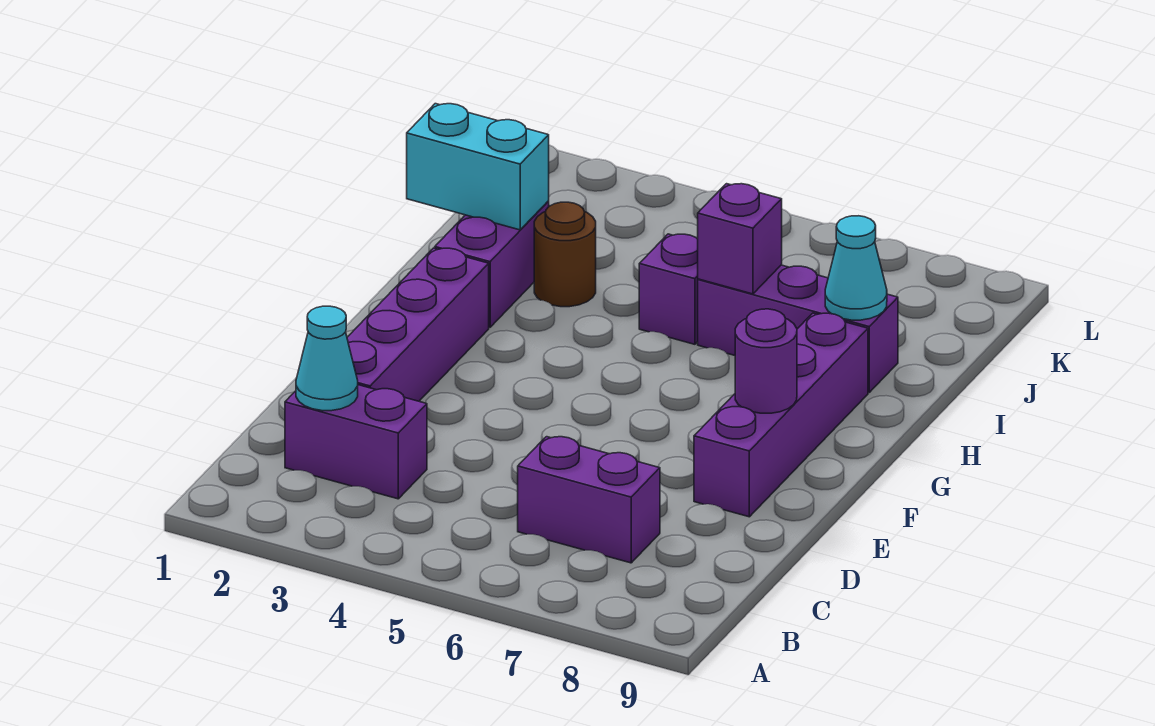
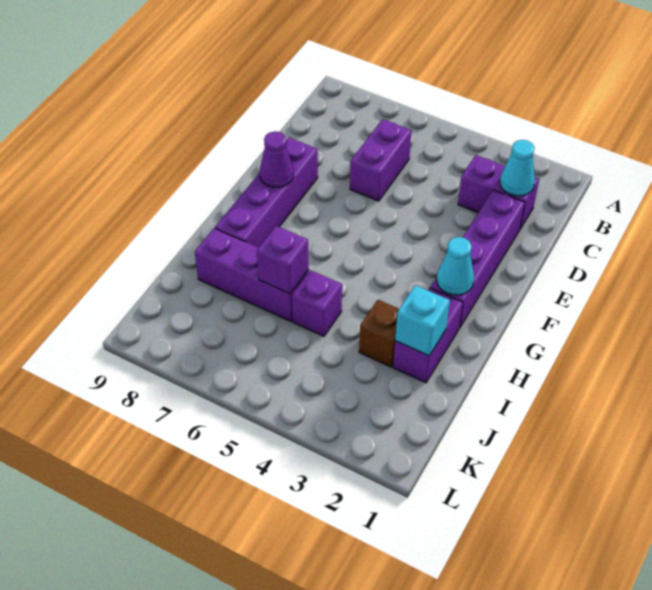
purple 1x2 brick [518,437,660,563] -> purple 1x2 brick turned to [350,119,411,201]
purple 1x1 round brick [735,309,797,413] -> purple 1x1 cone [260,131,294,187]
cyan 1x2 brick [407,104,549,230] -> cyan 1x1 brick [395,285,450,356]
brown 1x1 round brick [534,202,596,307] -> brown 1x1 brick [359,300,399,367]
cyan 1x1 cone [825,216,887,320] -> cyan 1x1 cone moved to [437,237,474,295]

